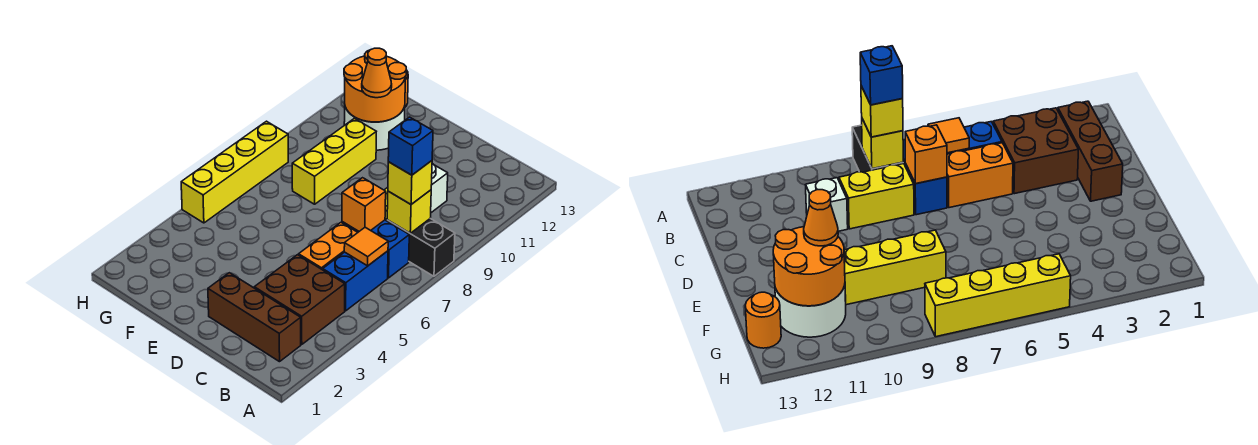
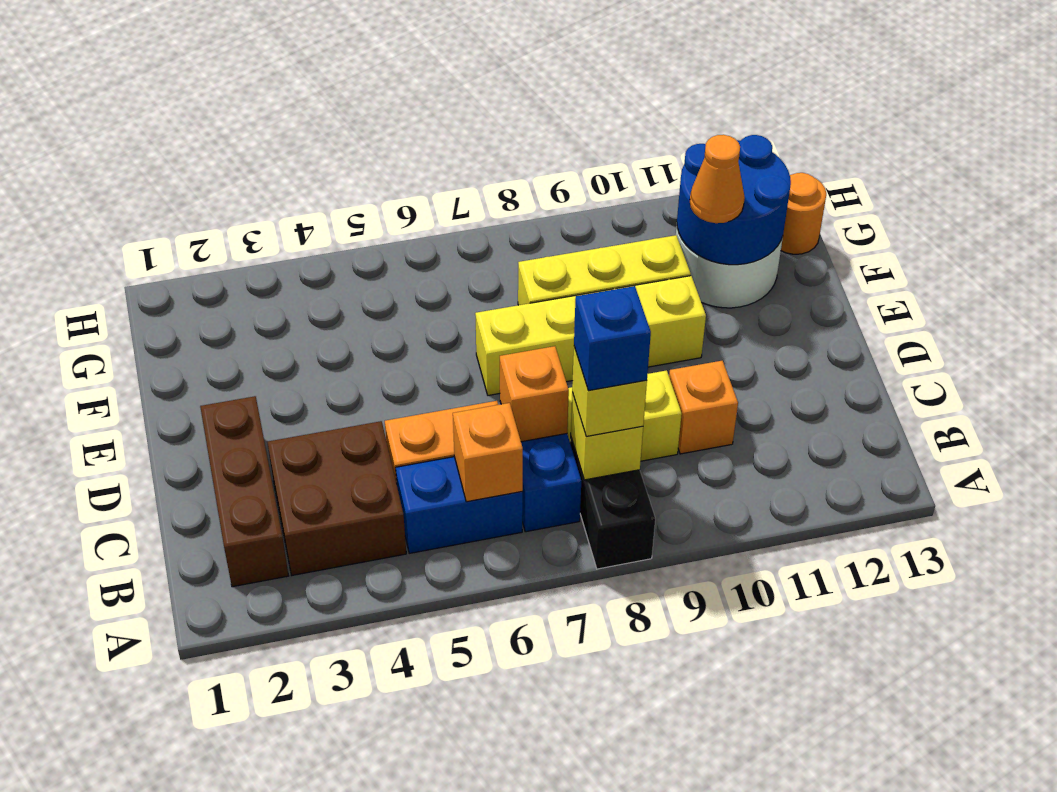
orange 1x1 tile [344,227,388,266] -> orange 1x1 brick [453,403,523,502]
white 1x1 brick [431,164,448,213] -> orange 1x1 brick [669,361,738,454]
orange 2x2 round brick [344,50,407,122] -> blue 2x2 round brick [677,135,791,265]
yellow 1x4 brick [181,121,288,223] -> yellow 1x4 brick moved to [475,276,706,395]

